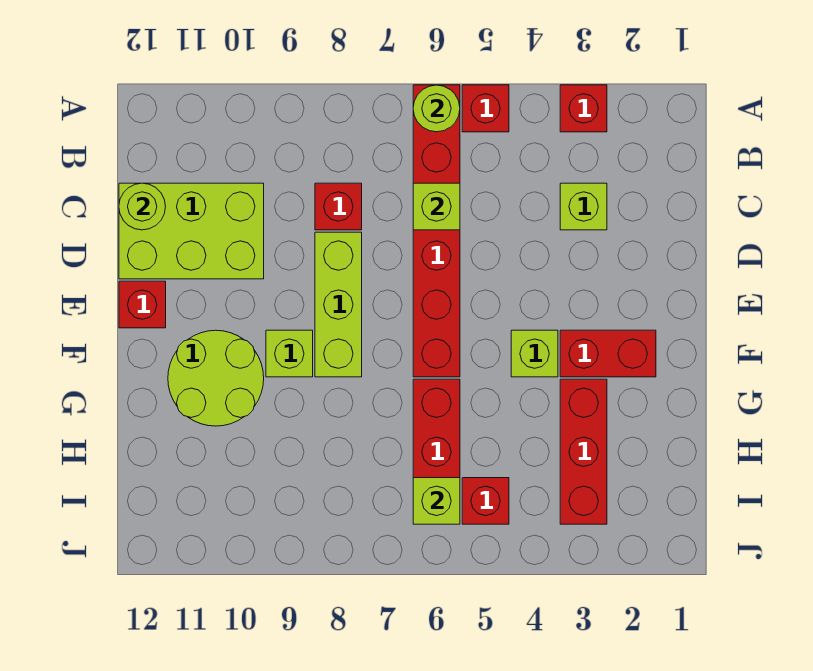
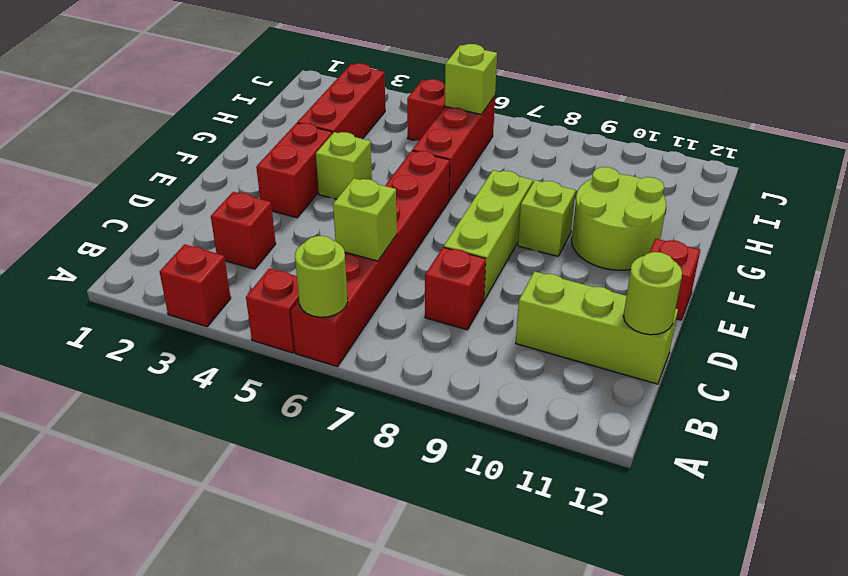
lime 1x1 brick [560,183,607,230] -> red 1x1 brick [211,192,276,269]
lime 2x3 brick [119,183,264,279] -> lime 1x3 brick [516,271,678,384]
red 1x2 brick [560,330,656,377] -> red 1x2 brick turned to [256,123,332,218]

